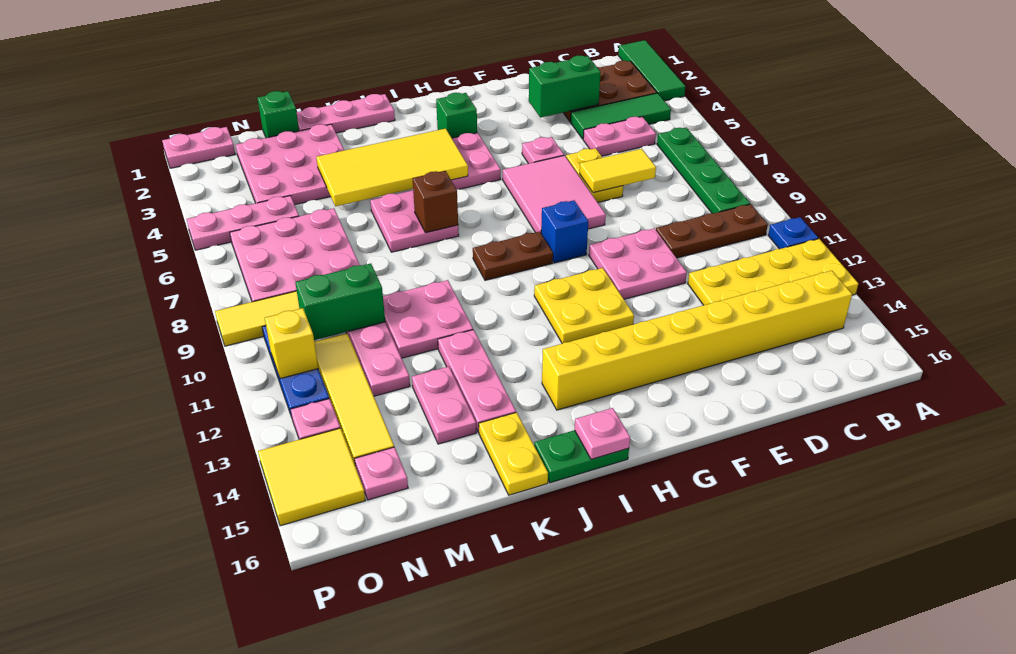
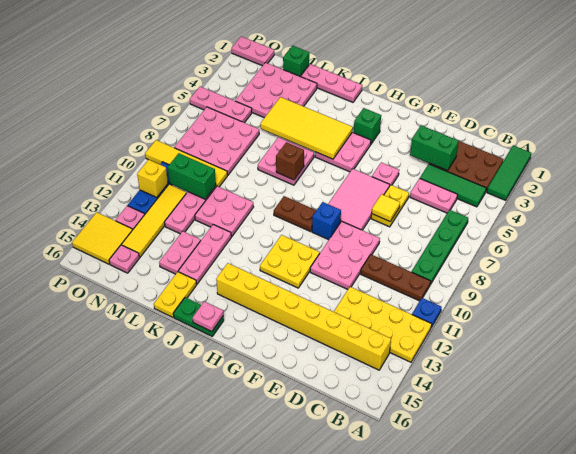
yellow 1x2 tile [580,149,656,193] -> yellow 1x1 tile [372,194,400,221]
pink 2x2 plate [589,228,687,299] -> pink 2x3 plate [310,221,380,289]

